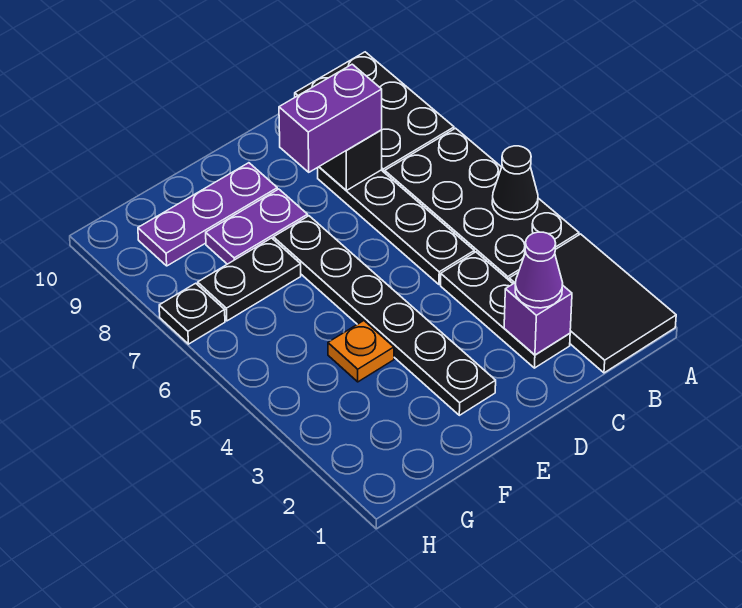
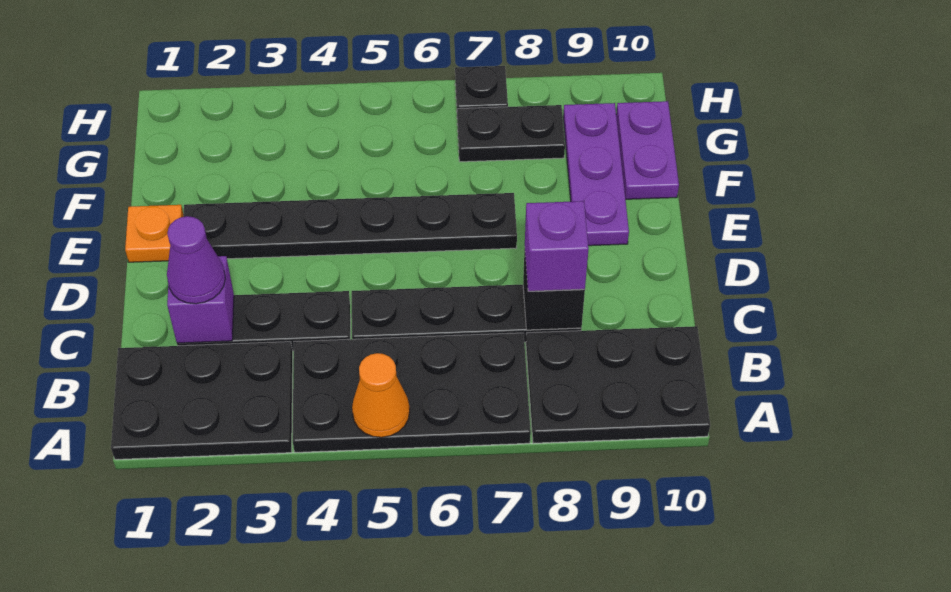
black 2x3 tile [509,234,676,373] -> black 2x3 plate [111,342,293,459]
black 1x1 cone [492,146,538,220] -> orange 1x1 cone [352,353,410,437]
purple 1x2 brick [279,64,382,172] -> purple 1x1 brick [525,201,589,291]
purple 1x2 plate [206,189,308,264] -> purple 1x2 plate moved to [616,101,679,199]
orange 1x1 plate [328,321,394,382] -> orange 1x1 plate moved to [125,205,183,262]
black 1x2 plate [198,238,301,321] -> black 1x2 plate turned to [457,105,565,162]

